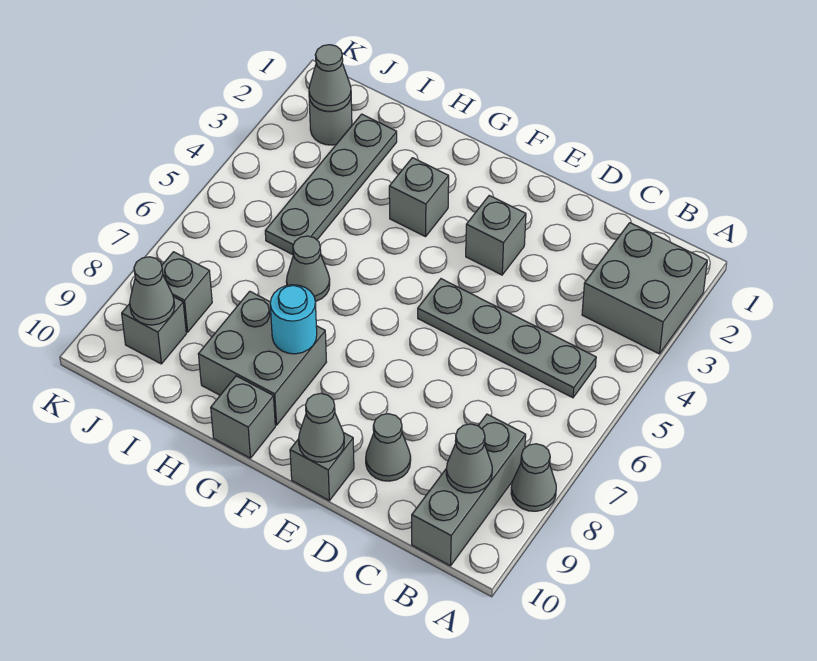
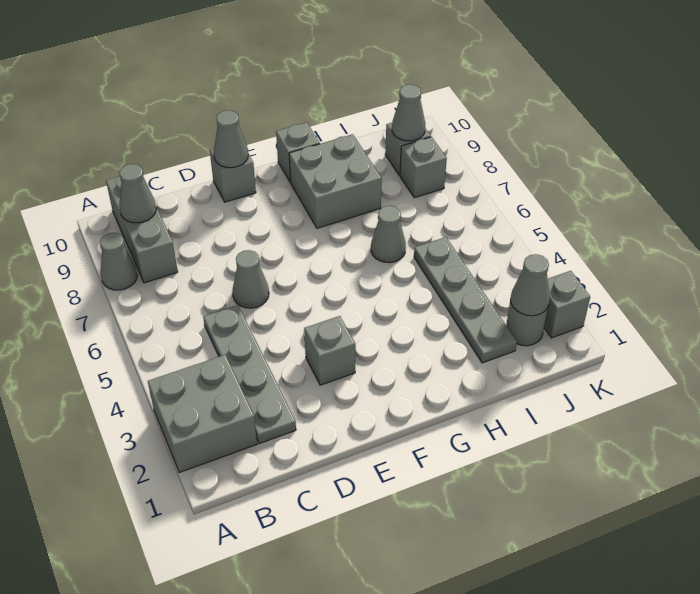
grey 1x4 plate [418,279,596,398] -> grey 1x4 plate turned to [203,305,296,444]
grey 1x1 cone [366,414,411,481] -> grey 1x1 cone moved to [232,250,269,308]
grey 1x1 brick [389,158,449,237] -> grey 1x1 brick moved to [544,271,590,338]
cyan 1x1 round brick [270,285,317,354] -> none

